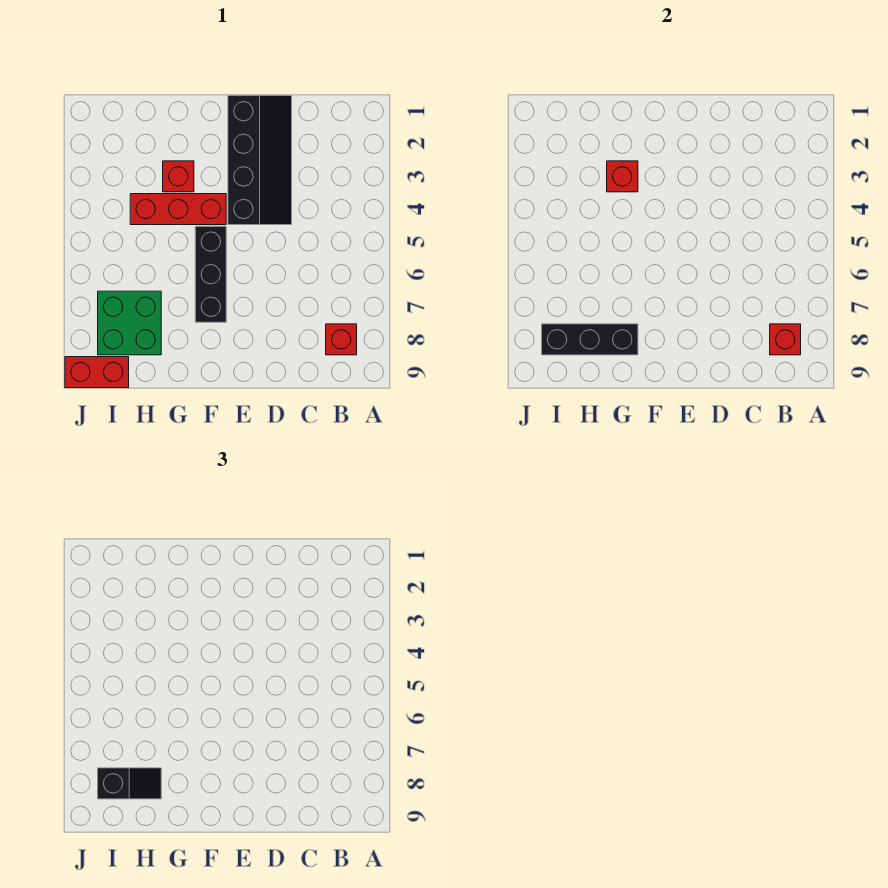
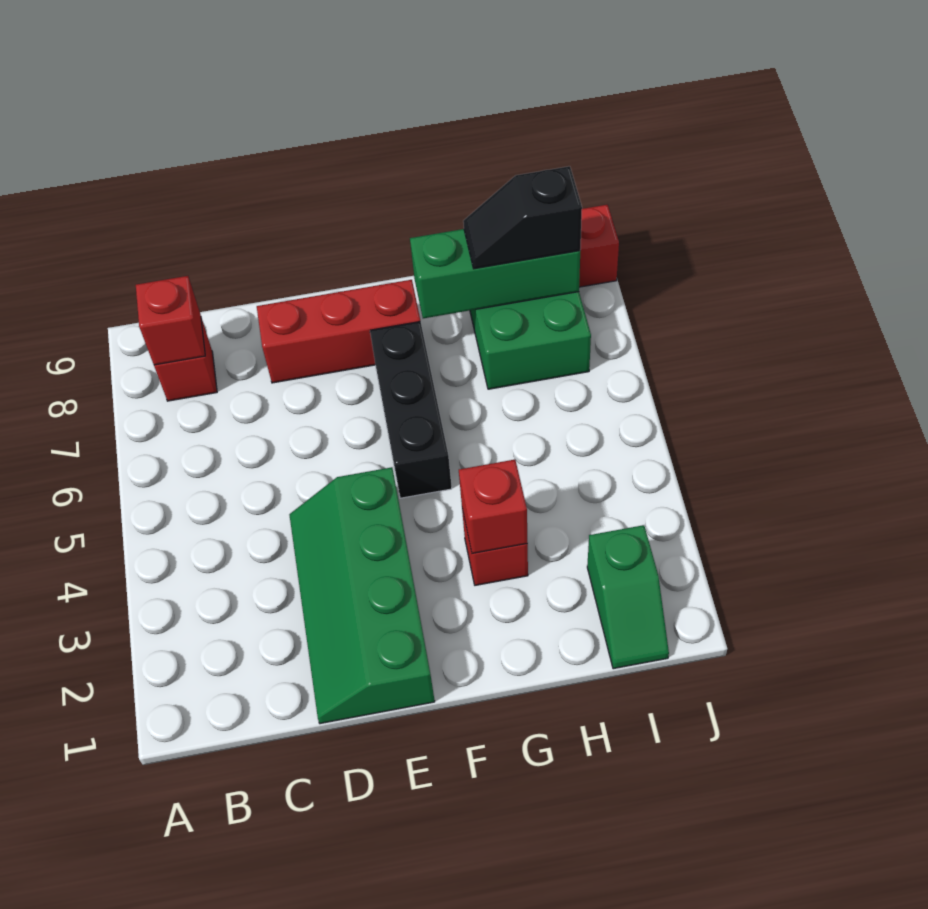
black 2x4 slope [228,96,292,225] -> green 2x4 slope [289,467,435,724]
red 1x3 brick [130,194,226,225] -> red 1x3 brick moved to [257,280,420,383]
black 1x3 brick [542,324,638,355] -> green 1x3 brick [410,229,580,318]
none -> green 1x2 slope [587,525,669,669]

